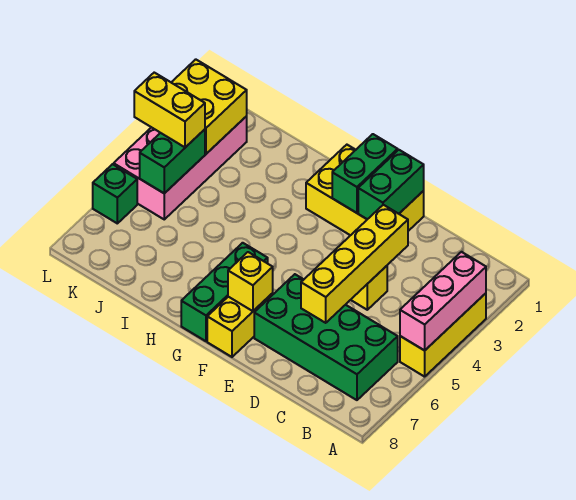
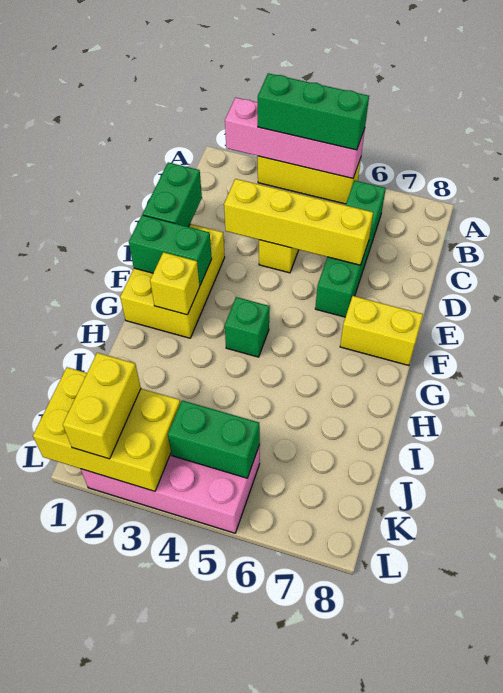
pink 1x3 brick [400,252,486,351] -> pink 1x4 brick [225,98,365,178]
green 2x4 brick [254,274,398,400] -> green 1x4 brick [315,180,386,317]
green 1x2 brick [358,150,424,219] -> green 1x2 brick turned to [143,162,202,227]
yellow 1x1 brick [228,252,273,311] -> yellow 1x1 brick moved to [150,252,200,315]
green 1x3 brick [181,243,268,341] -> green 1x3 brick moved to [258,73,369,150]
yellow 2x2 brick [171,59,247,154] -> yellow 2x3 brick [33,367,180,491]
yellow 1x2 brick [134,73,205,147] -> yellow 1x2 brick moved to [63,353,141,459]
green 1x1 brick [93,164,137,223] -> green 1x1 brick moved to [225,297,269,357]

